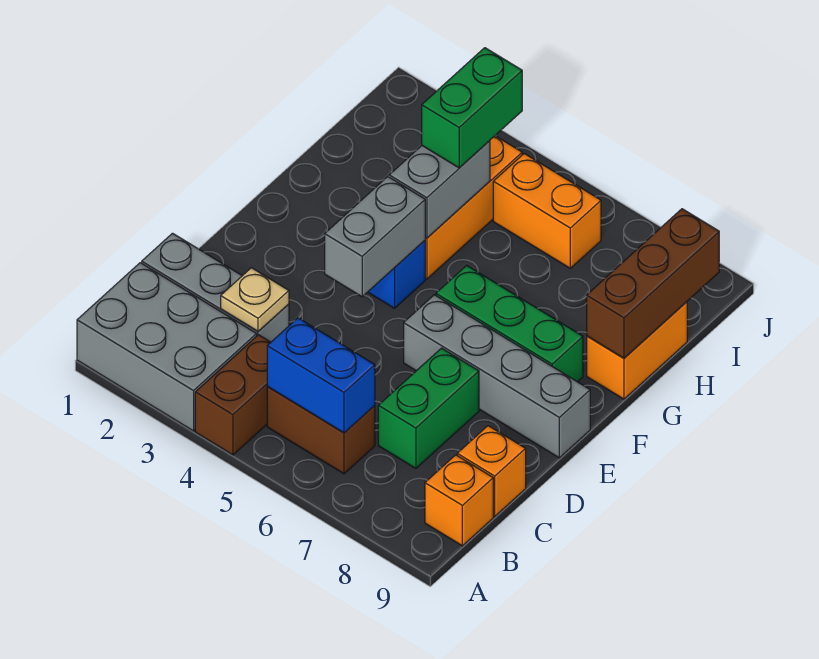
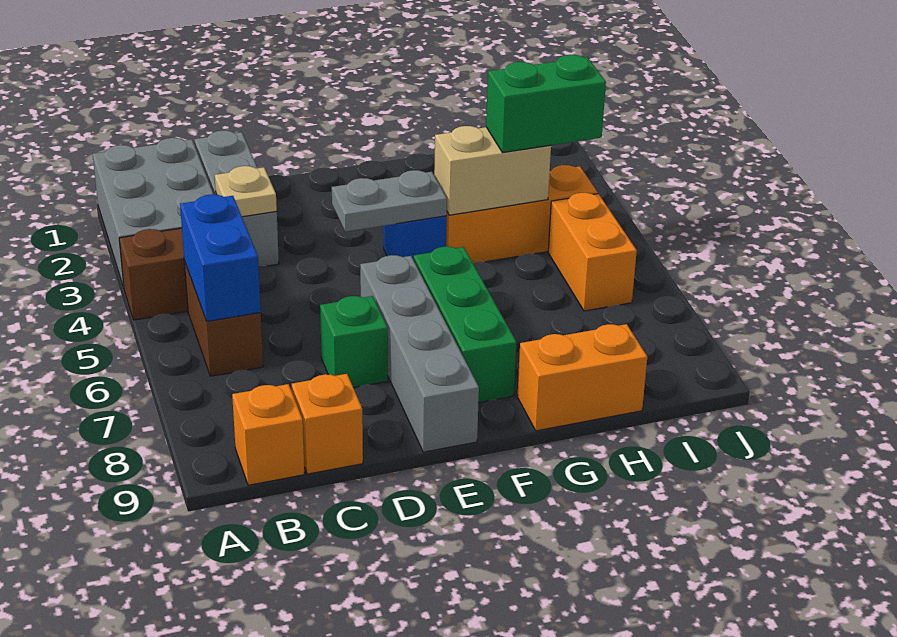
green 1x2 brick [378,348,479,468] -> green 1x1 brick [320,296,388,388]
grey 1x2 brick [325,177,425,297] -> grey 1x2 plate [332,170,447,232]
grey 1x2 brick [389,141,490,238] -> tan 1x2 brick [434,126,551,215]
brown 1x3 brick [587,209,719,358] -> none

